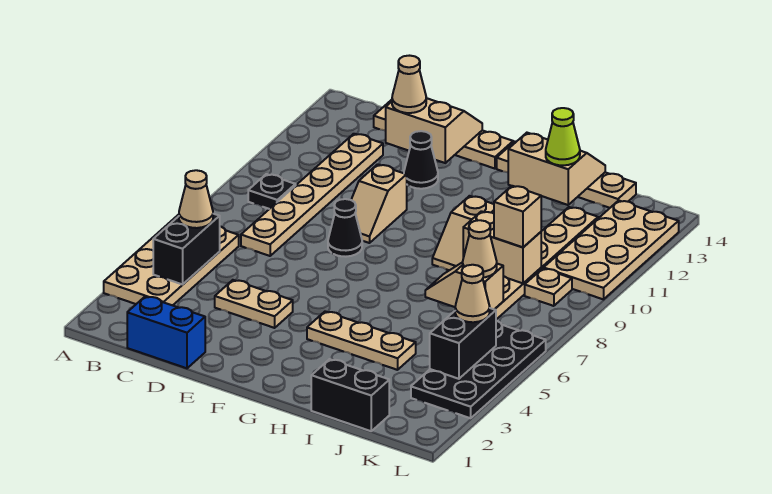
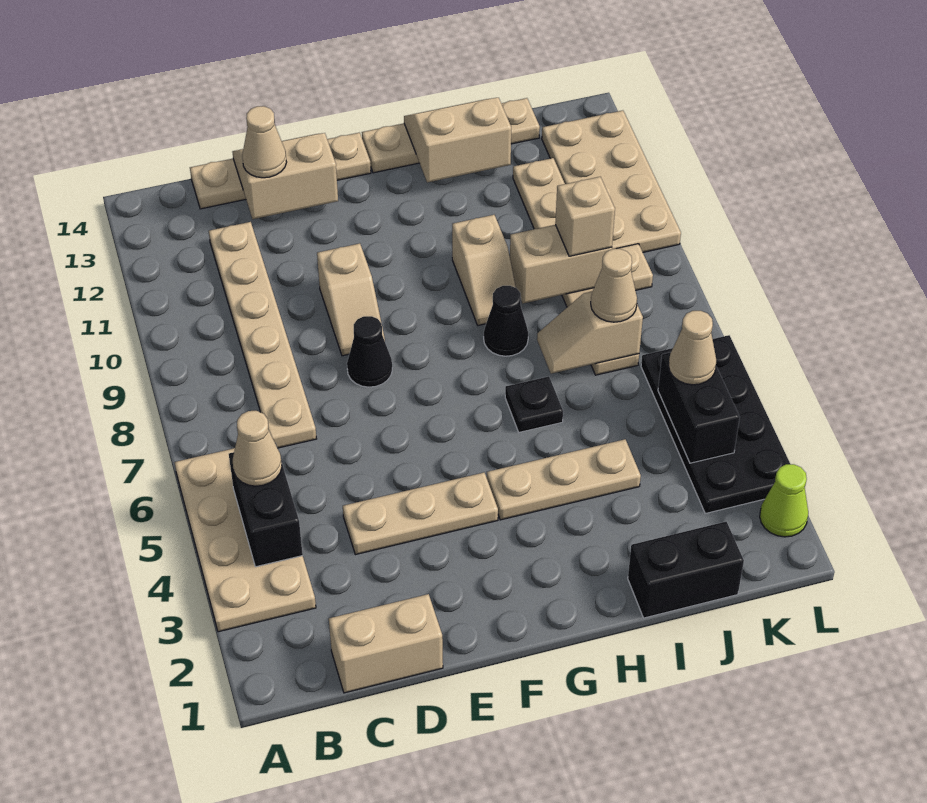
black 1x1 plate [248,174,296,209] -> black 1x1 plate moved to [505,376,563,432]
blue 1x2 brick [127,296,205,368] -> tan 1x2 brick [329,594,443,693]
tan 1x2 plate [215,280,293,328] -> tan 1x3 plate [343,473,498,555]
black 1x1 cone [404,131,438,189] -> black 1x1 cone moved to [484,286,528,356]
lime 1x1 cone [546,108,580,165] -> lime 1x1 cone moved to [760,464,808,537]

